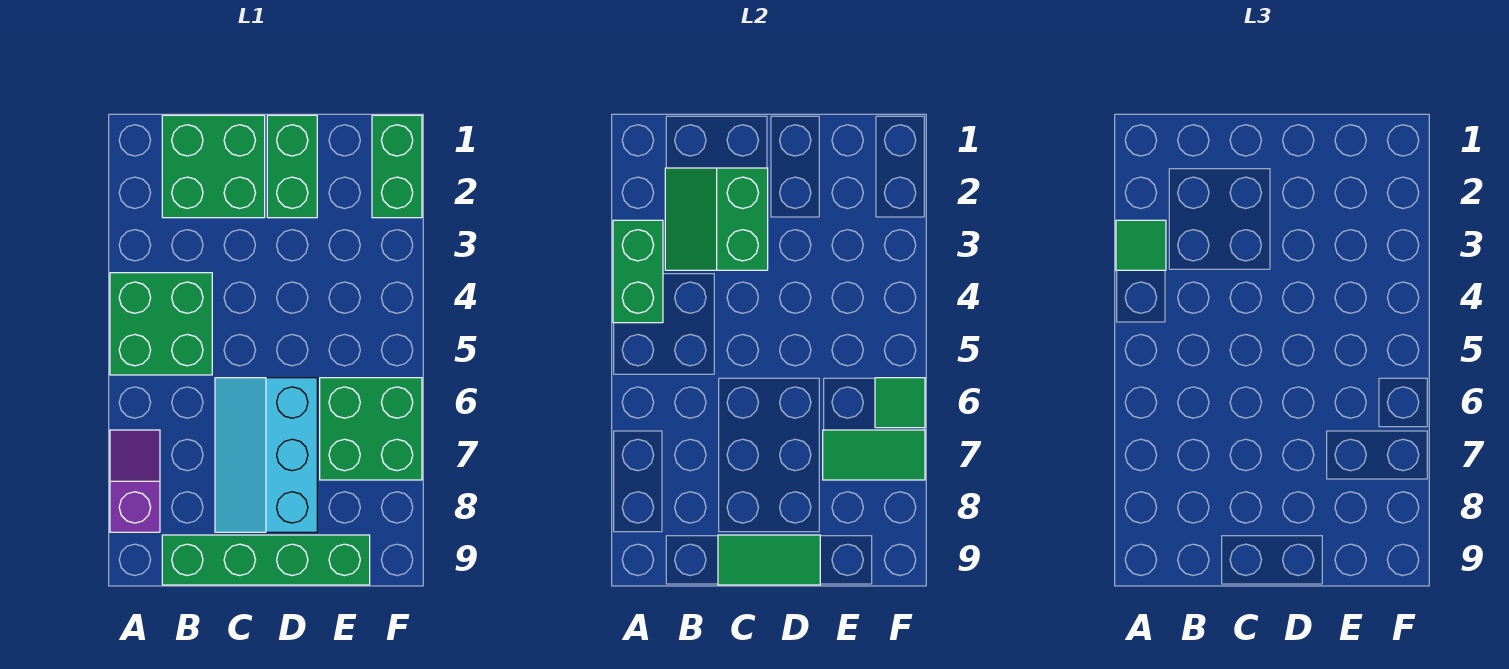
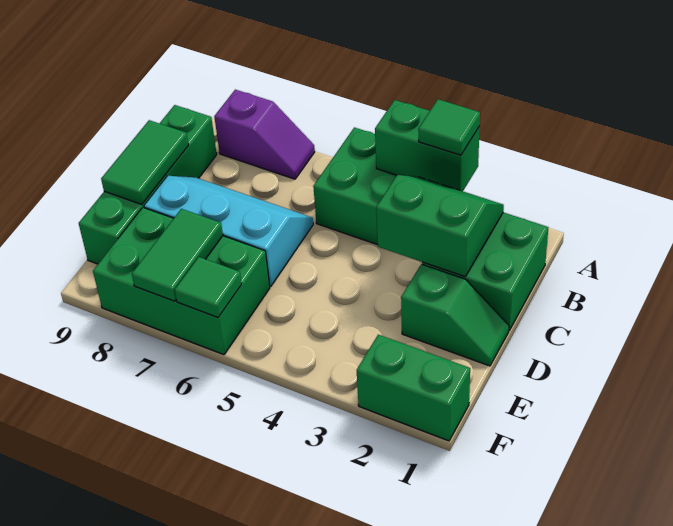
green 1x2 brick [267,115,317,218] -> green 1x2 slope [401,264,509,366]
green 2x2 brick [320,378,422,480] -> green 2x3 brick [93,208,270,355]

